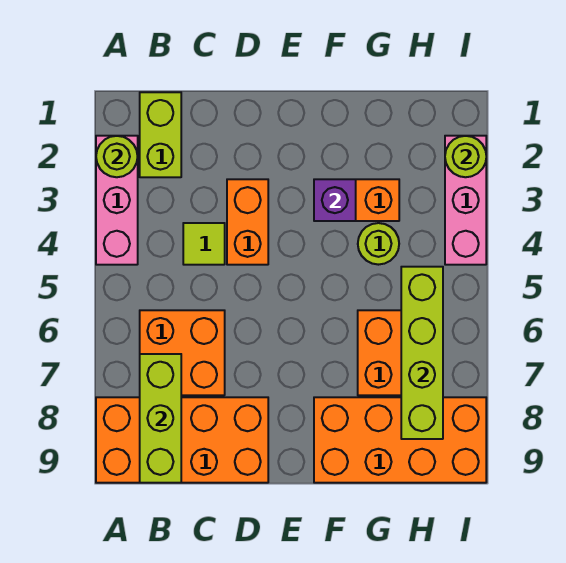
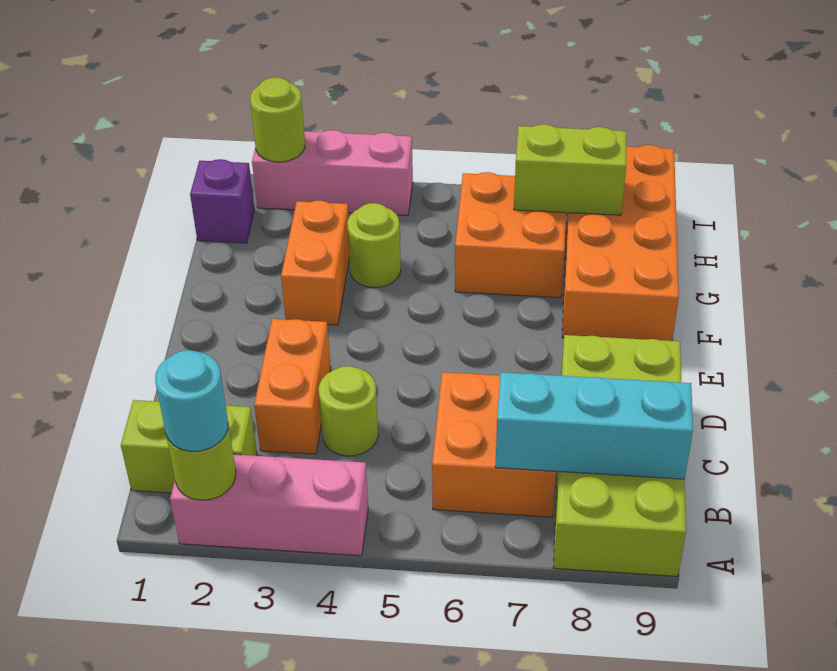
none -> cyan 1x1 round brick [155,350,228,452]
orange 2x4 brick [96,397,268,483] -> lime 2x4 brick [553,335,686,576]
lime 1x3 brick [140,354,181,483] -> cyan 1x3 brick [495,372,693,479]
lime 1x1 tile [183,223,225,265] -> lime 1x1 round brick [319,366,378,456]
orange 1x2 brick [227,179,268,265] -> orange 1x2 brick turned to [254,319,331,454]
purple 1x1 brick [314,179,356,221] -> purple 1x1 brick moved to [190,159,254,243]
lime 1x4 brick [401,267,443,439] -> lime 1x2 brick [514,124,626,215]

